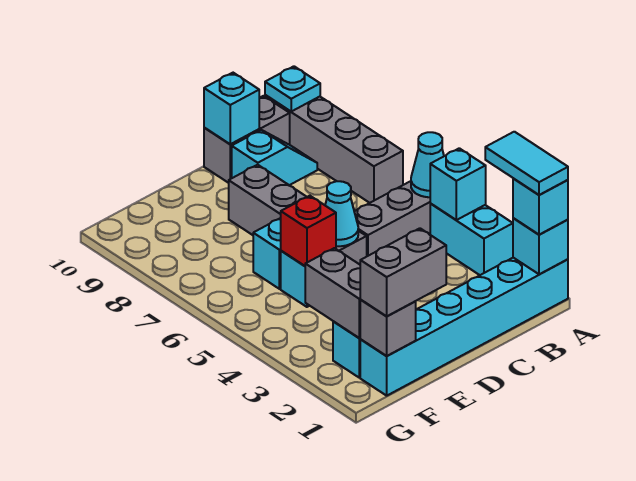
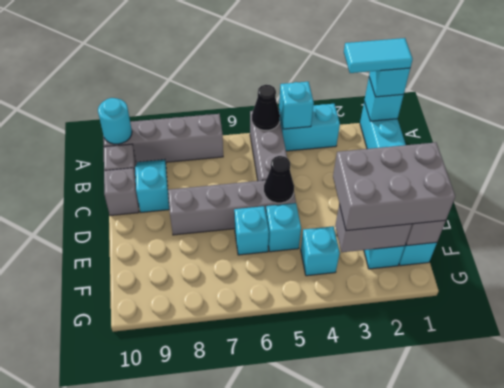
cyan 1x1 cone [411,132,444,197] -> black 1x1 cone [252,85,280,130]
cyan 1x1 plate [265,66,320,111] -> cyan 1x1 round brick [98,98,132,144]
cyan 1x1 brick [204,73,259,144] -> cyan 1x1 brick moved to [301,226,340,276]
cyan 1x1 cone [325,181,358,246] -> black 1x1 cone [264,156,294,203]
grey 1x2 brick [360,228,446,316] -> grey 2x3 brick [333,142,455,231]
red 1x1 brick [281,196,336,266] -> none

